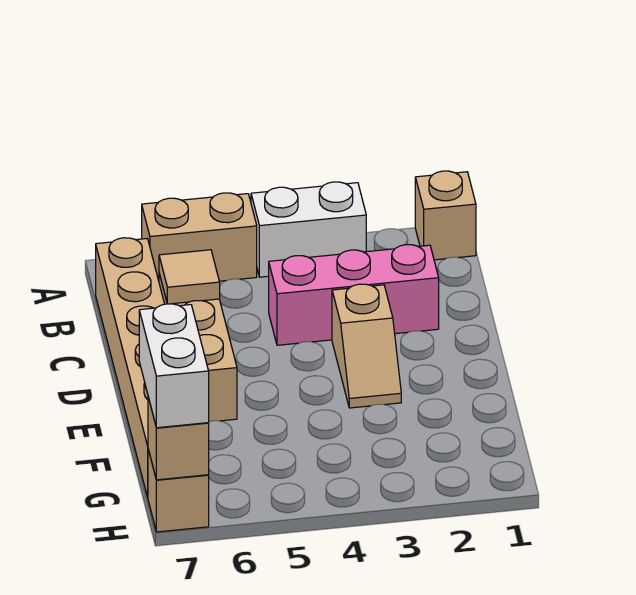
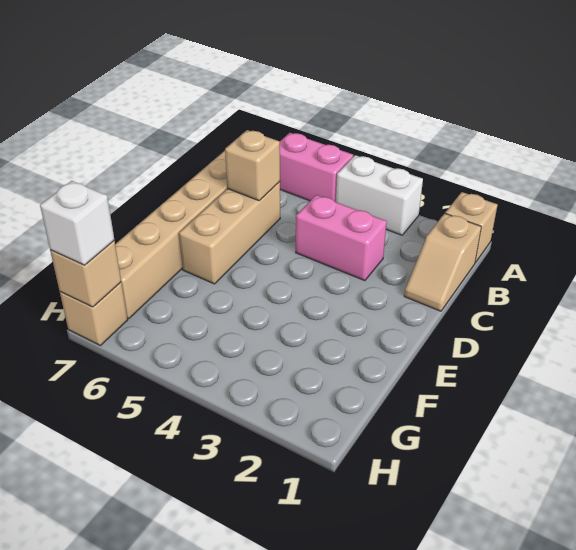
tan 1x2 brick [142,193,257,281] -> pink 1x2 brick [280,133,353,202]
pink 1x3 brick [269,245,439,345] -> pink 1x2 brick [296,195,387,281]
tan 1x1 tile [159,250,220,304] -> tan 1x1 brick [225,130,280,201]
tan 1x2 slope [332,284,401,408] -> tan 1x2 slope moved to [404,214,481,311]
white 1x2 brick [139,304,209,428] -> white 1x1 brick [40,181,114,265]

